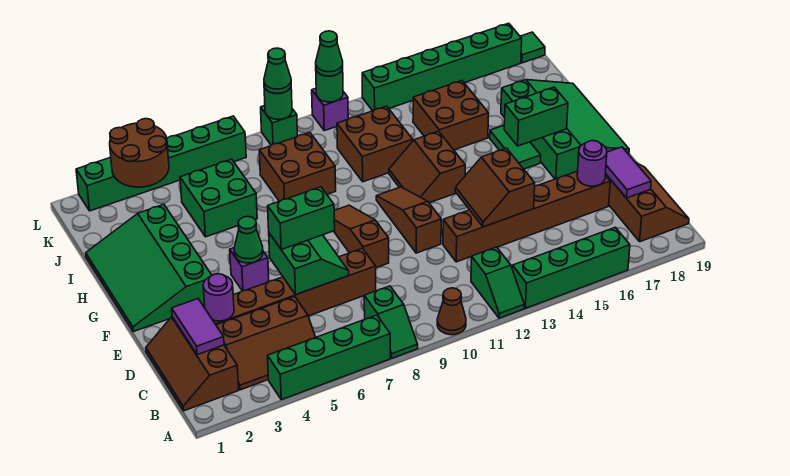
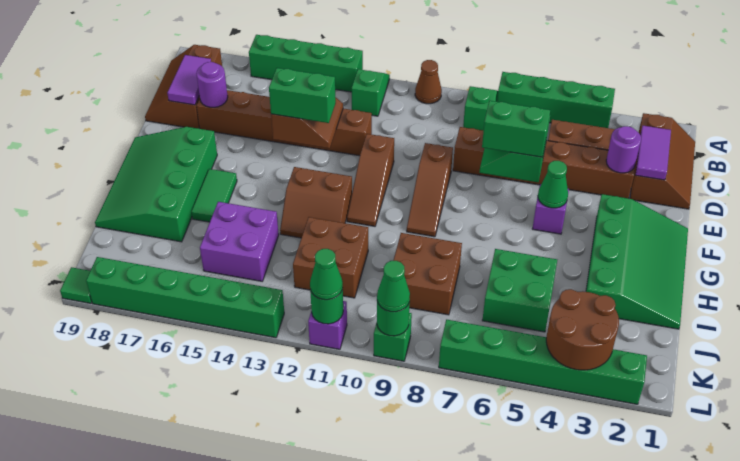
brown 2x2 slope [389,131,465,203] -> brown 2x2 slope turned to [280,167,352,238]
green 1x2 brick [504,87,568,146] -> green 1x2 brick moved to [269,68,336,123]
brown 2x2 brick [413,81,489,150] -> purple 2x2 brick [200,202,279,281]

